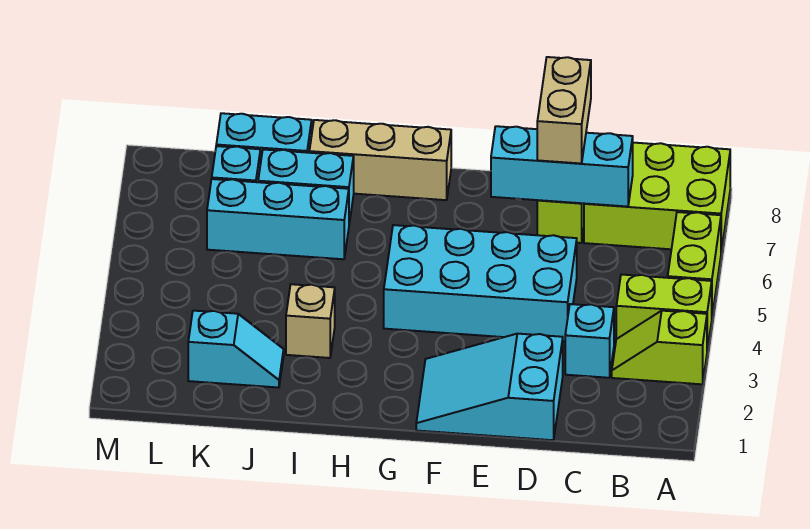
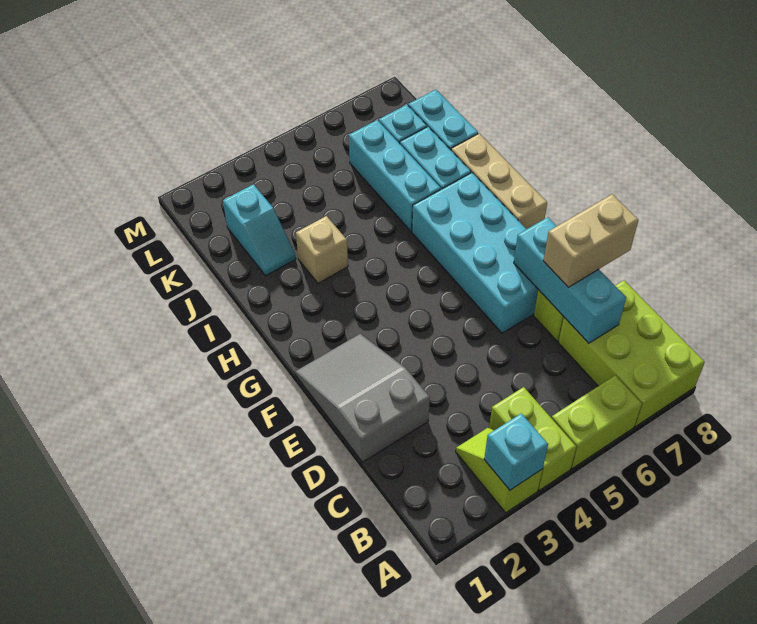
cyan 1x1 brick [565,304,614,378] -> cyan 1x1 brick moved to [484,413,548,490]
cyan 2x3 slope [416,334,563,440] -> grey 2x3 slope [296,334,430,462]
cyan 2x4 brick [384,225,577,341] -> cyan 2x4 brick moved to [412,173,538,333]

